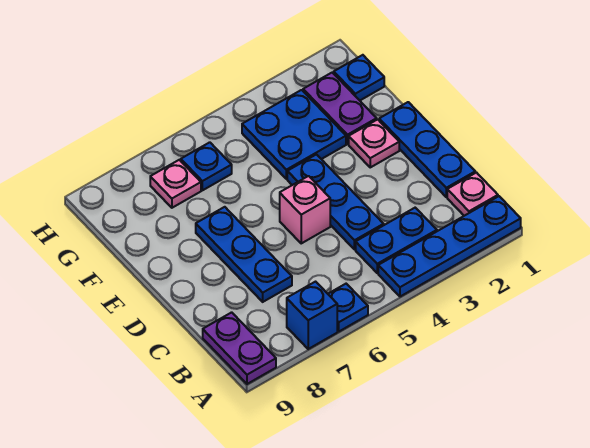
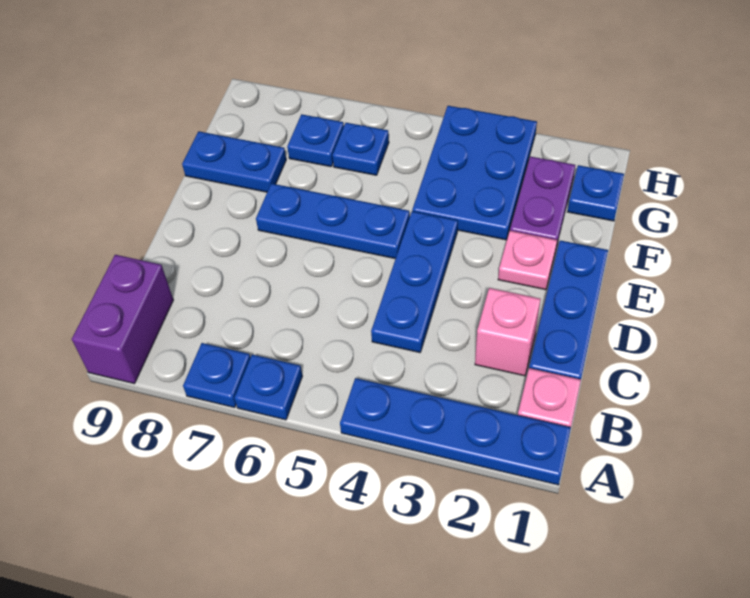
blue 1x1 brick [287,282,337,349] -> blue 1x1 plate [183,343,250,408]
purple 1x2 plate [203,312,276,384] -> purple 1x2 brick [72,255,173,384]
blue 1x2 plate [356,208,437,273] -> blue 1x2 plate moved to [182,131,286,192]
blue 1x3 plate [196,207,292,302] -> blue 1x3 plate turned to [256,183,410,259]
pink 1x1 brick [280,176,330,243] -> pink 1x1 brick moved to [475,288,541,376]
blue 2x2 plate [242,90,346,179] -> blue 2x3 plate [412,106,537,240]
pink 1x1 plate [150,160,201,208] -> blue 1x1 plate [287,114,344,167]

